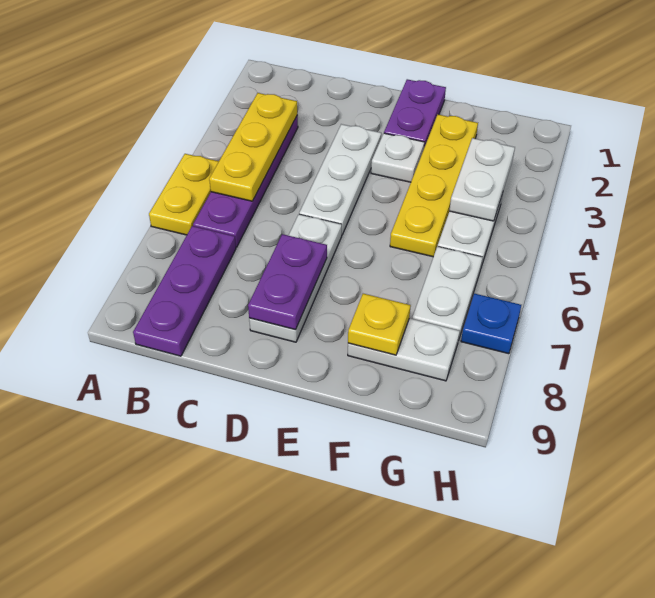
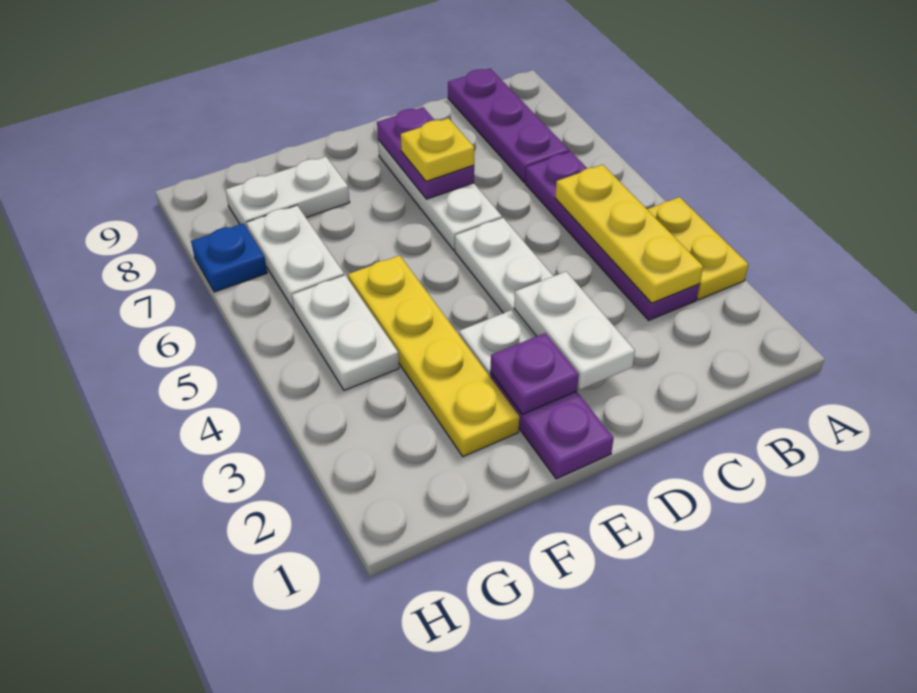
yellow 1x2 plate [149,154,219,235] -> yellow 1x2 plate moved to [647,197,749,300]
none -> purple 1x1 plate [491,333,579,414]
yellow 1x1 plate [348,294,411,355] -> yellow 1x1 plate moved to [401,118,474,181]
white 1x2 plate [449,138,515,221] -> white 1x2 plate moved to [514,272,635,390]

